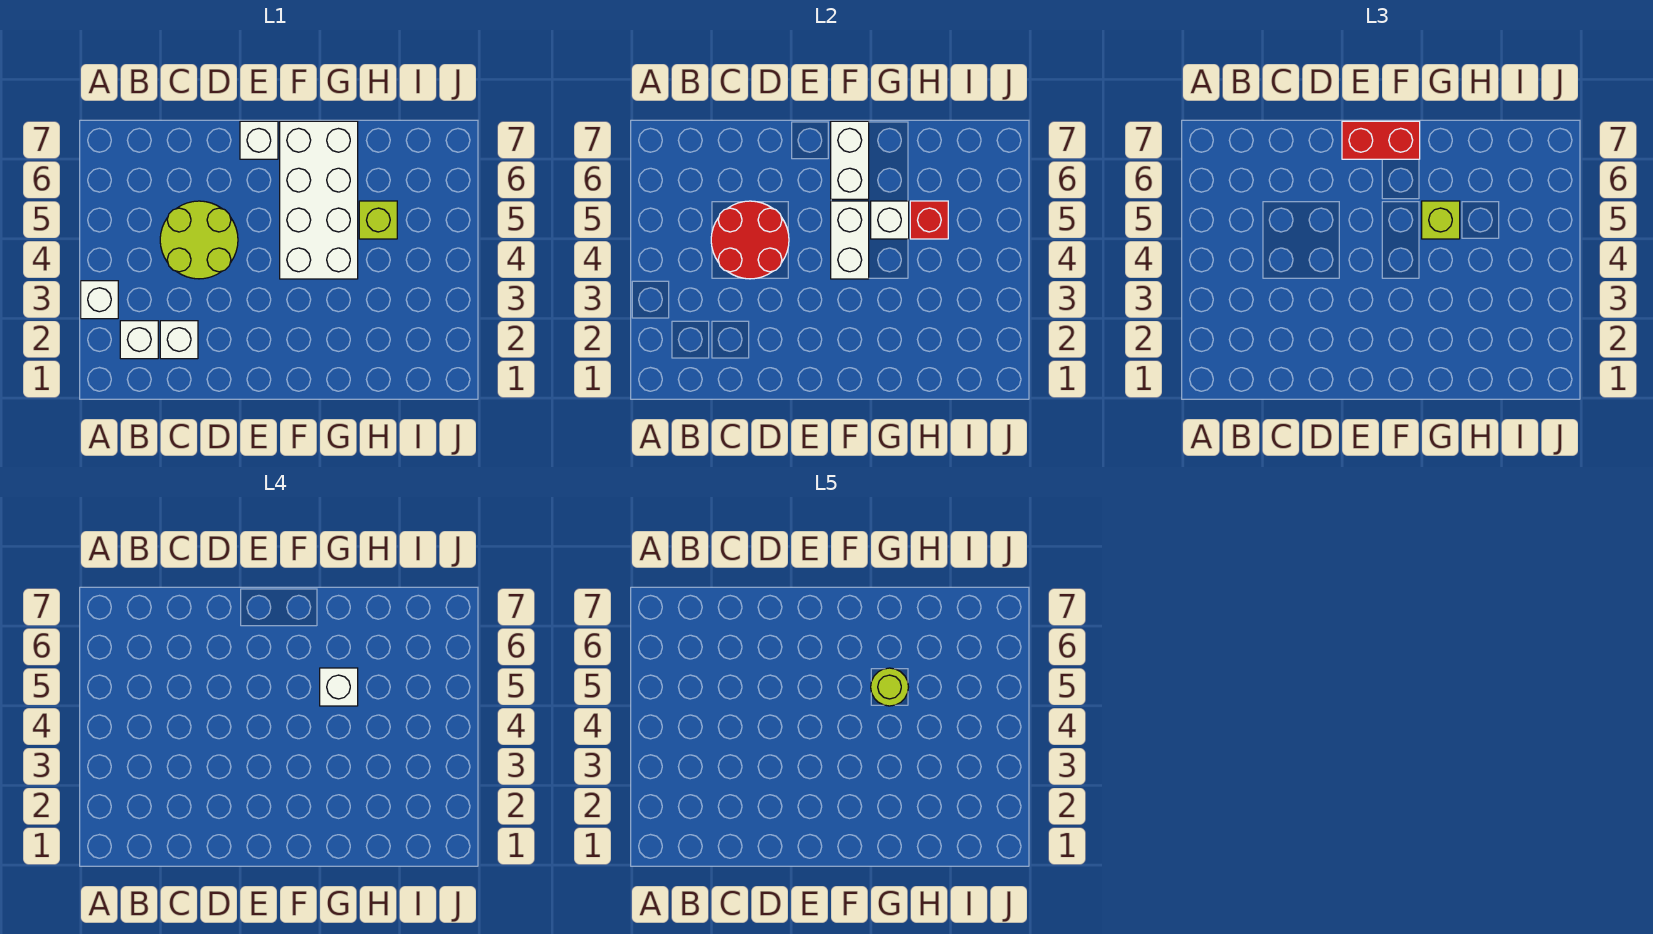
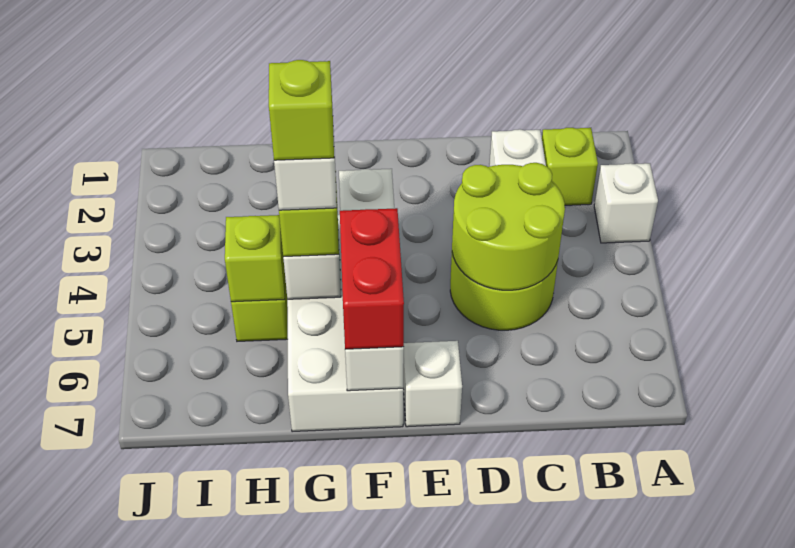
white 1x1 brick [120,321,158,359] -> lime 1x1 brick [542,128,598,205]
red 2x2 round brick [711,201,789,279] -> lime 2x2 round brick [452,163,565,290]
red 1x2 brick [1342,121,1420,159] -> red 1x2 brick turned to [340,208,404,349]
lime 1x1 round brick [871,668,908,706] -> lime 1x1 brick [269,60,334,160]
red 1x1 brick [910,201,948,239] -> lime 1x1 brick [225,215,285,302]

